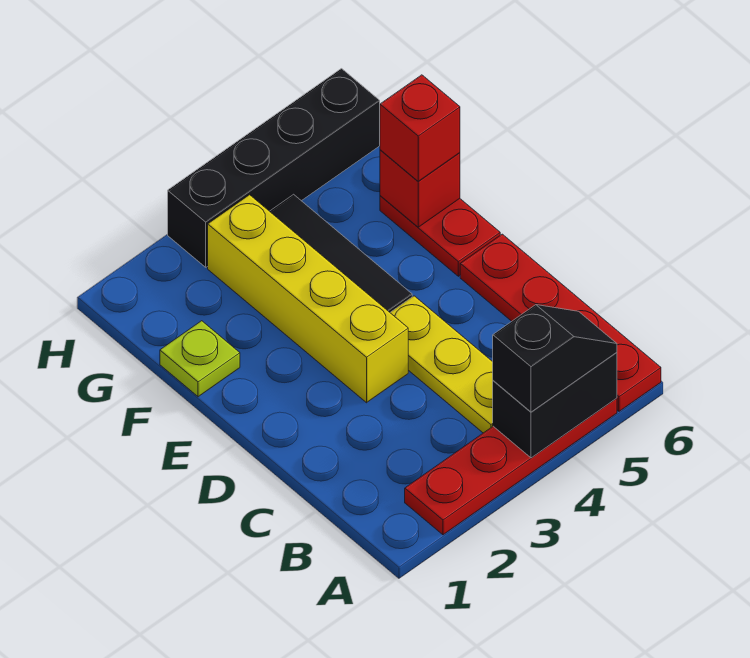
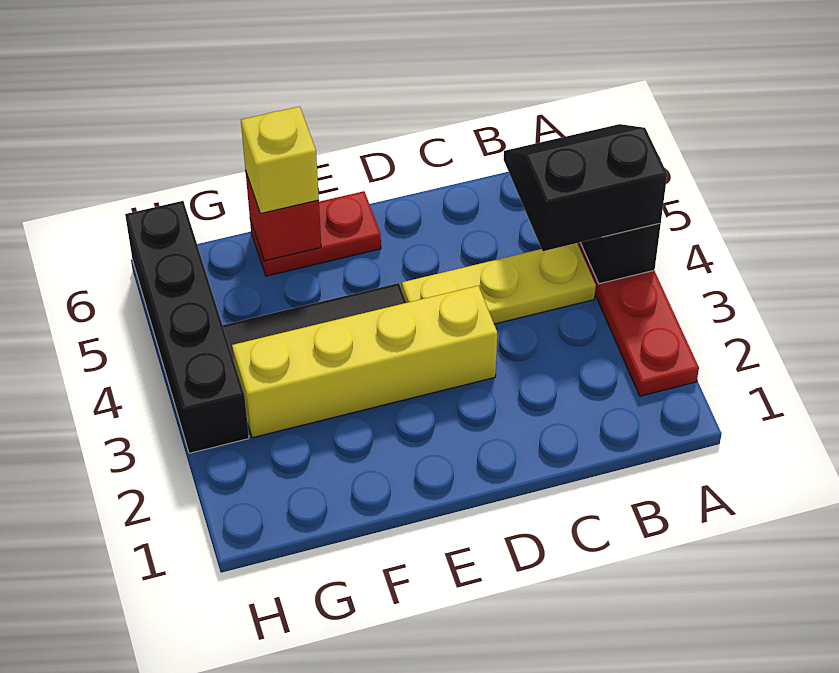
black 1x2 slope [493,305,617,412] -> black 2x2 slope [504,124,667,251]
red 1x4 plate [460,234,661,411] -> none
lime 1x1 plate [160,321,240,397] -> none
red 1x1 brick [380,75,460,181] -> yellow 1x1 brick [241,106,319,214]

